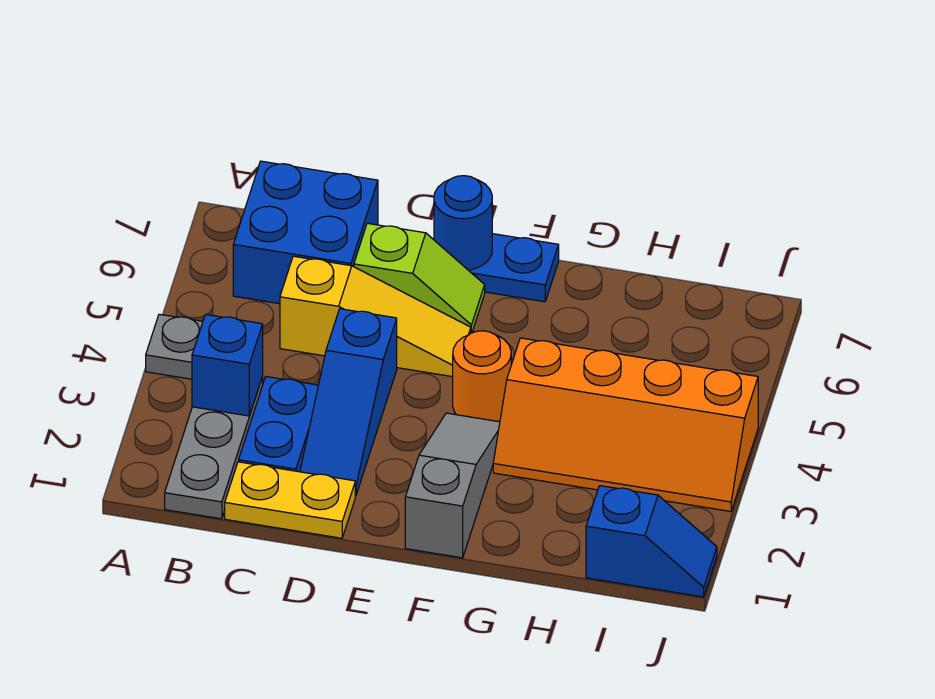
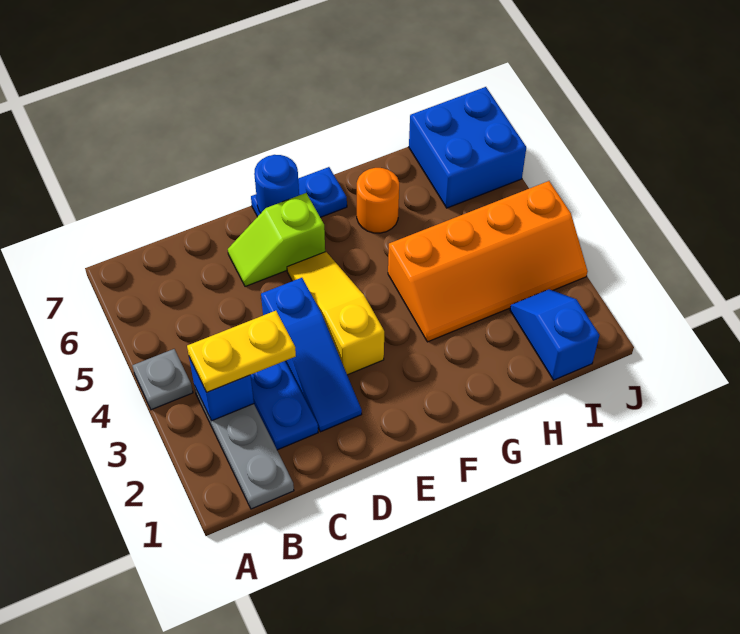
blue 2x2 brick [233,161,378,304] -> blue 2x2 brick moved to [409,87,526,208]
yellow 1x2 plate [225,462,355,538] -> yellow 1x2 plate moved to [187,311,296,392]
yellow 1x3 slope [280,256,471,377] -> yellow 1x3 slope turned to [287,252,384,375]
lime 1x2 slope [354,223,485,333] -> lime 1x2 slope turned to [228,193,325,287]
grey 1x3 slope [405,413,500,558] -> none
orange 1x1 round brick [453,331,511,422] -> orange 1x1 round brick moved to [357,168,399,233]
blue 1x2 slope [586,486,717,597] -> blue 1x2 slope turned to [510,289,599,380]

